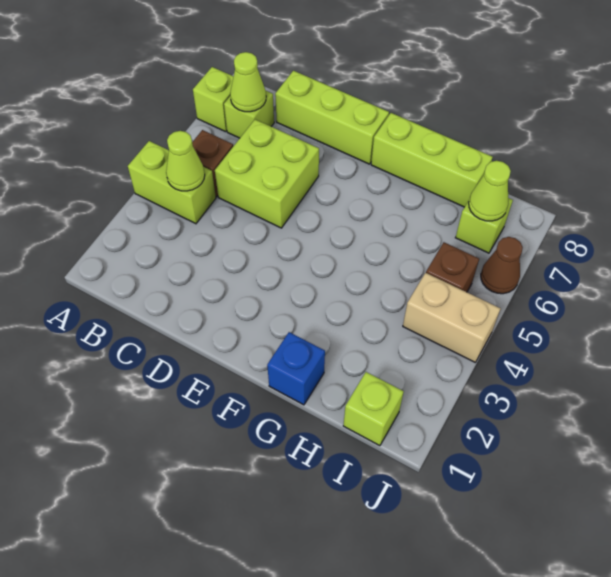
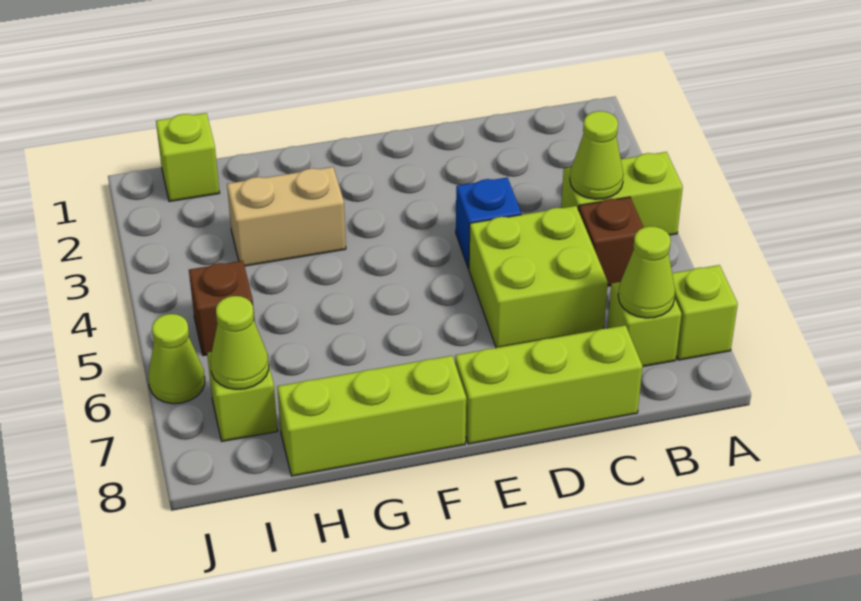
blue 1x1 brick [267,332,325,405] -> blue 1x1 brick moved to [456,178,521,269]
tan 1x2 brick [403,273,501,362] -> tan 1x2 brick moved to [227,167,346,266]
brown 1x1 cone [481,237,523,294] -> lime 1x1 cone [148,314,205,404]

